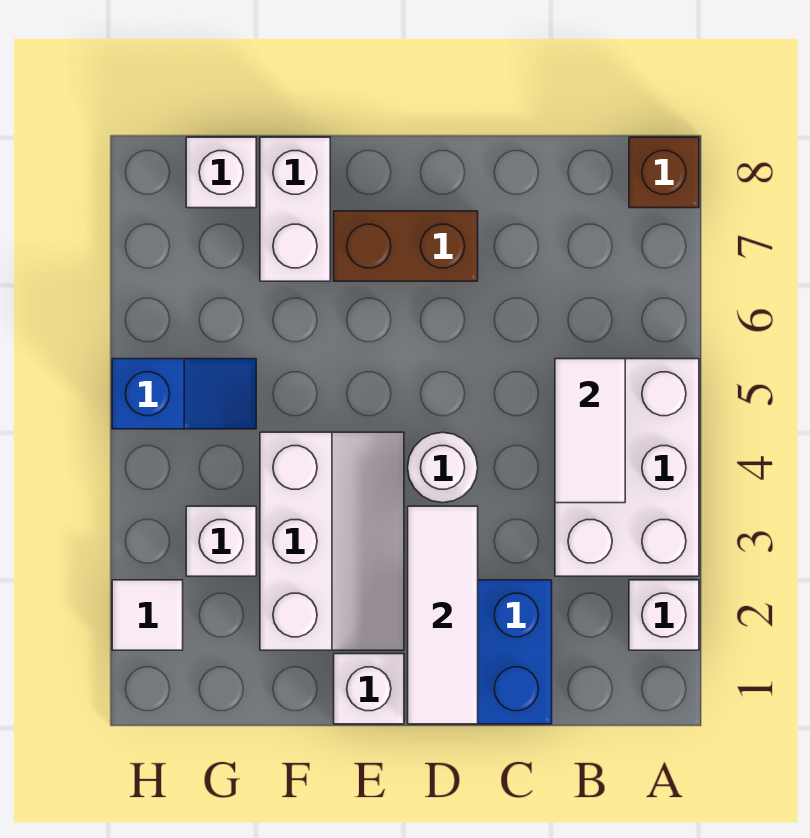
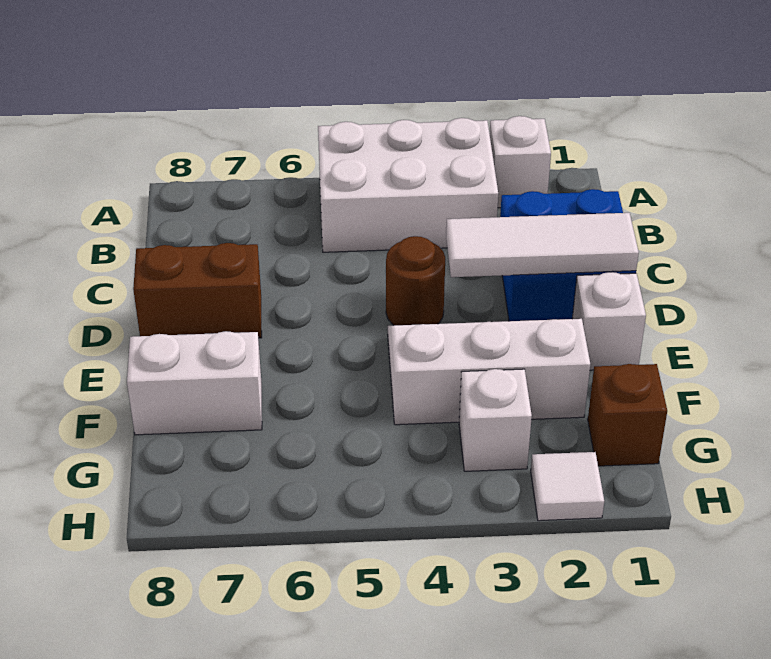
brown 1x1 brick [629,137,699,208] -> brown 1x1 brick moved to [588,364,667,466]
white 1x2 tile [555,359,625,503] -> none
white 1x1 round brick [408,432,478,503] -> brown 1x1 round brick [386,236,445,325]
brown 1x2 brick [334,211,478,281] -> brown 1x2 brick turned to [133,243,262,338]
blue 1x2 slope [112,359,256,429] -> none
white 1x1 brick [186,137,256,208] -> none

